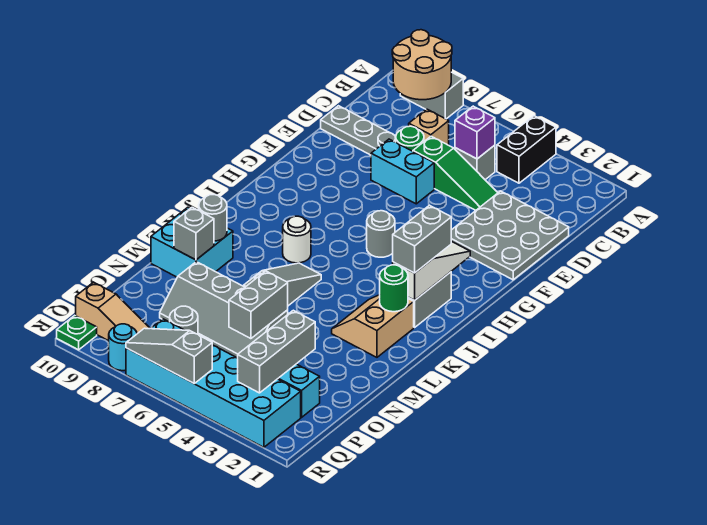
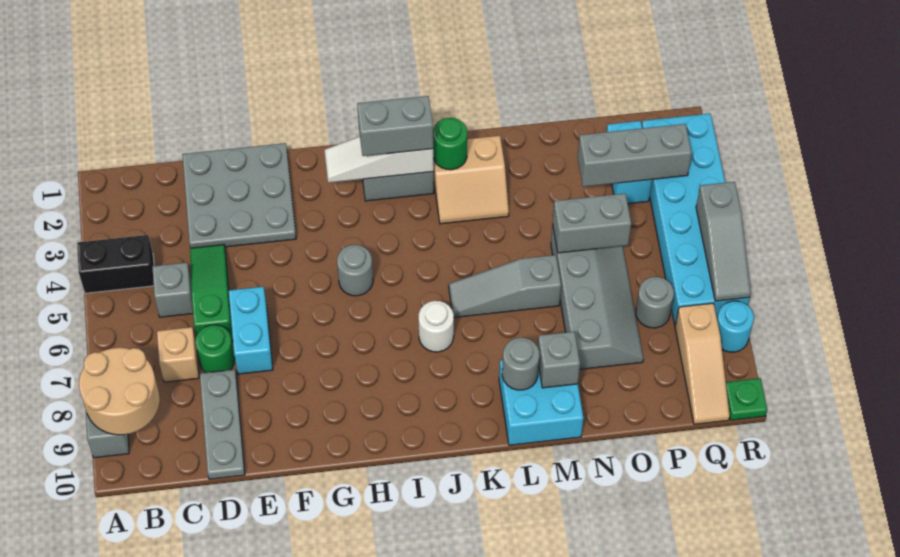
purple 1x1 brick [455,106,495,159] -> none
tan 1x3 slope [76,282,150,341] -> tan 1x3 slope turned to [675,303,730,424]

